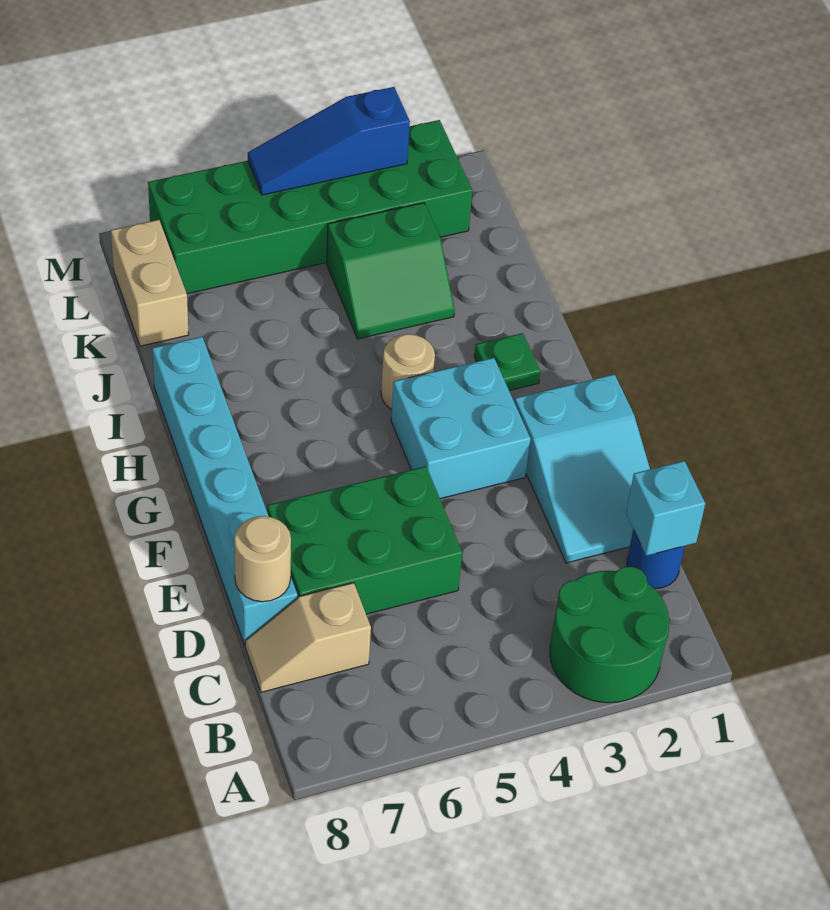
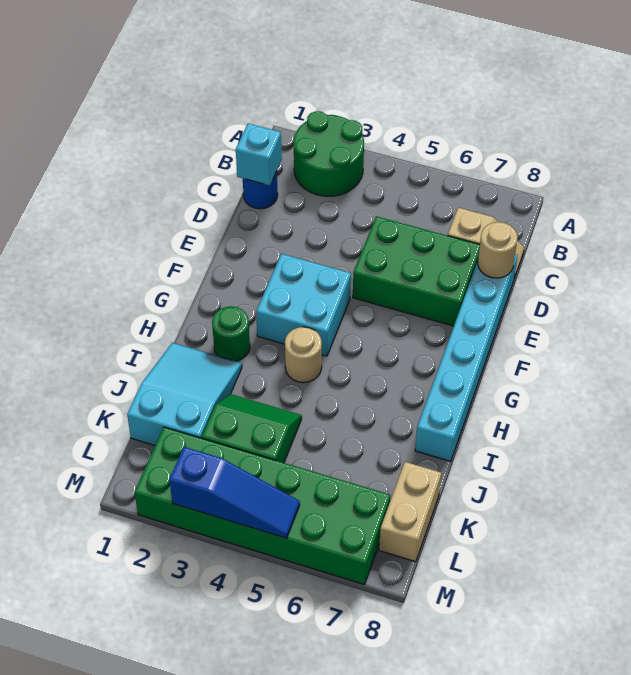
cyan 2x3 slope [514,374,650,563] -> cyan 2x3 slope moved to [127,343,242,445]
green 1x1 plate [474,333,540,390] -> green 1x1 round brick [212,306,250,361]

